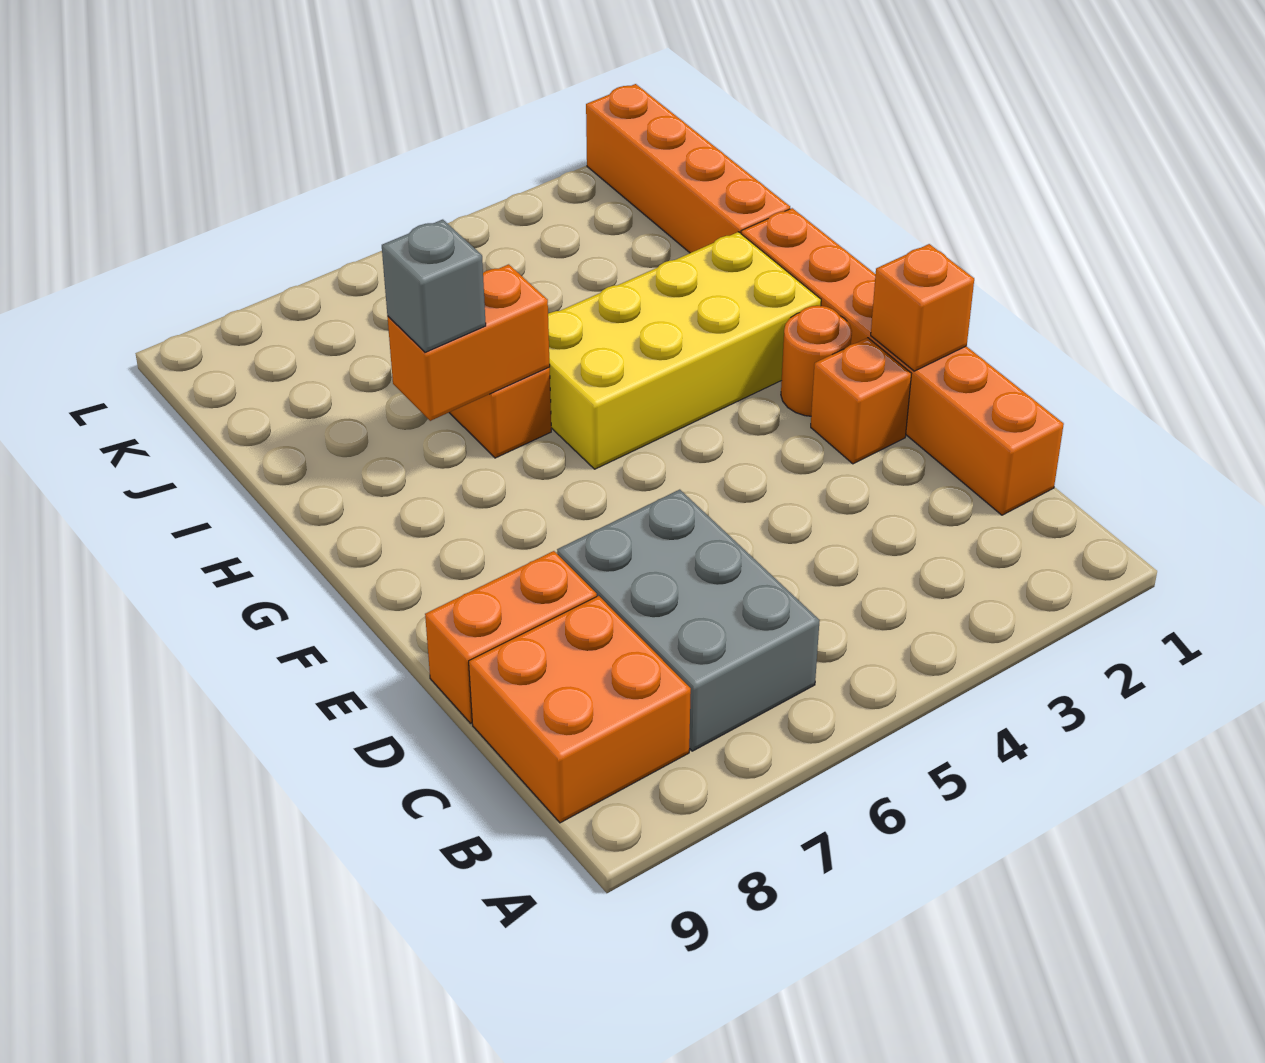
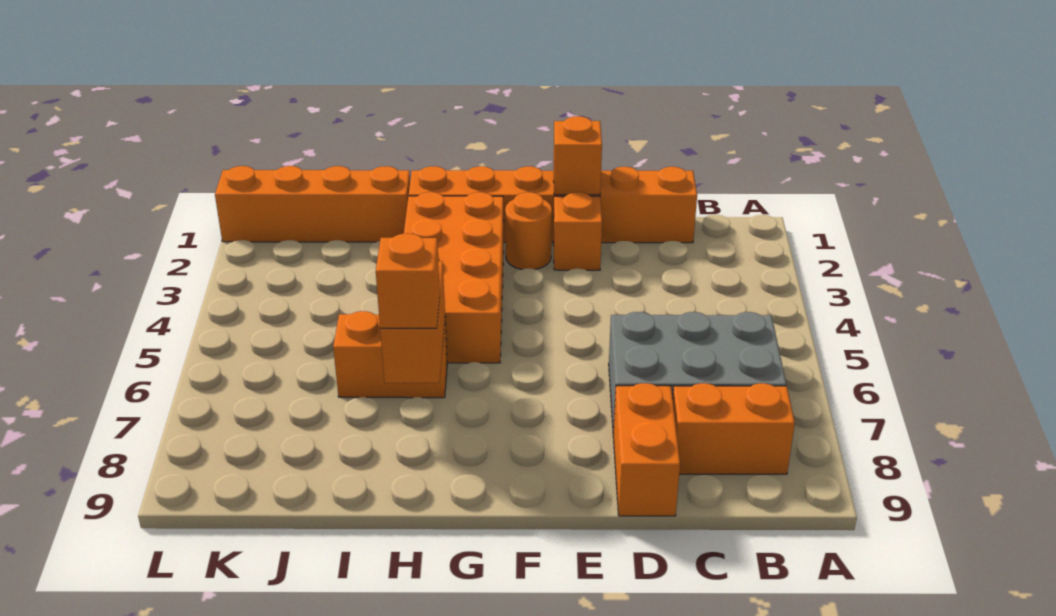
orange 2x2 brick [469,596,691,823] -> orange 1x2 brick [673,383,795,474]
yellow 2x4 brick [548,232,821,469] -> orange 2x4 brick [404,192,504,363]
grey 1x1 brick [382,220,486,352] -> orange 1x1 brick [376,234,440,328]

